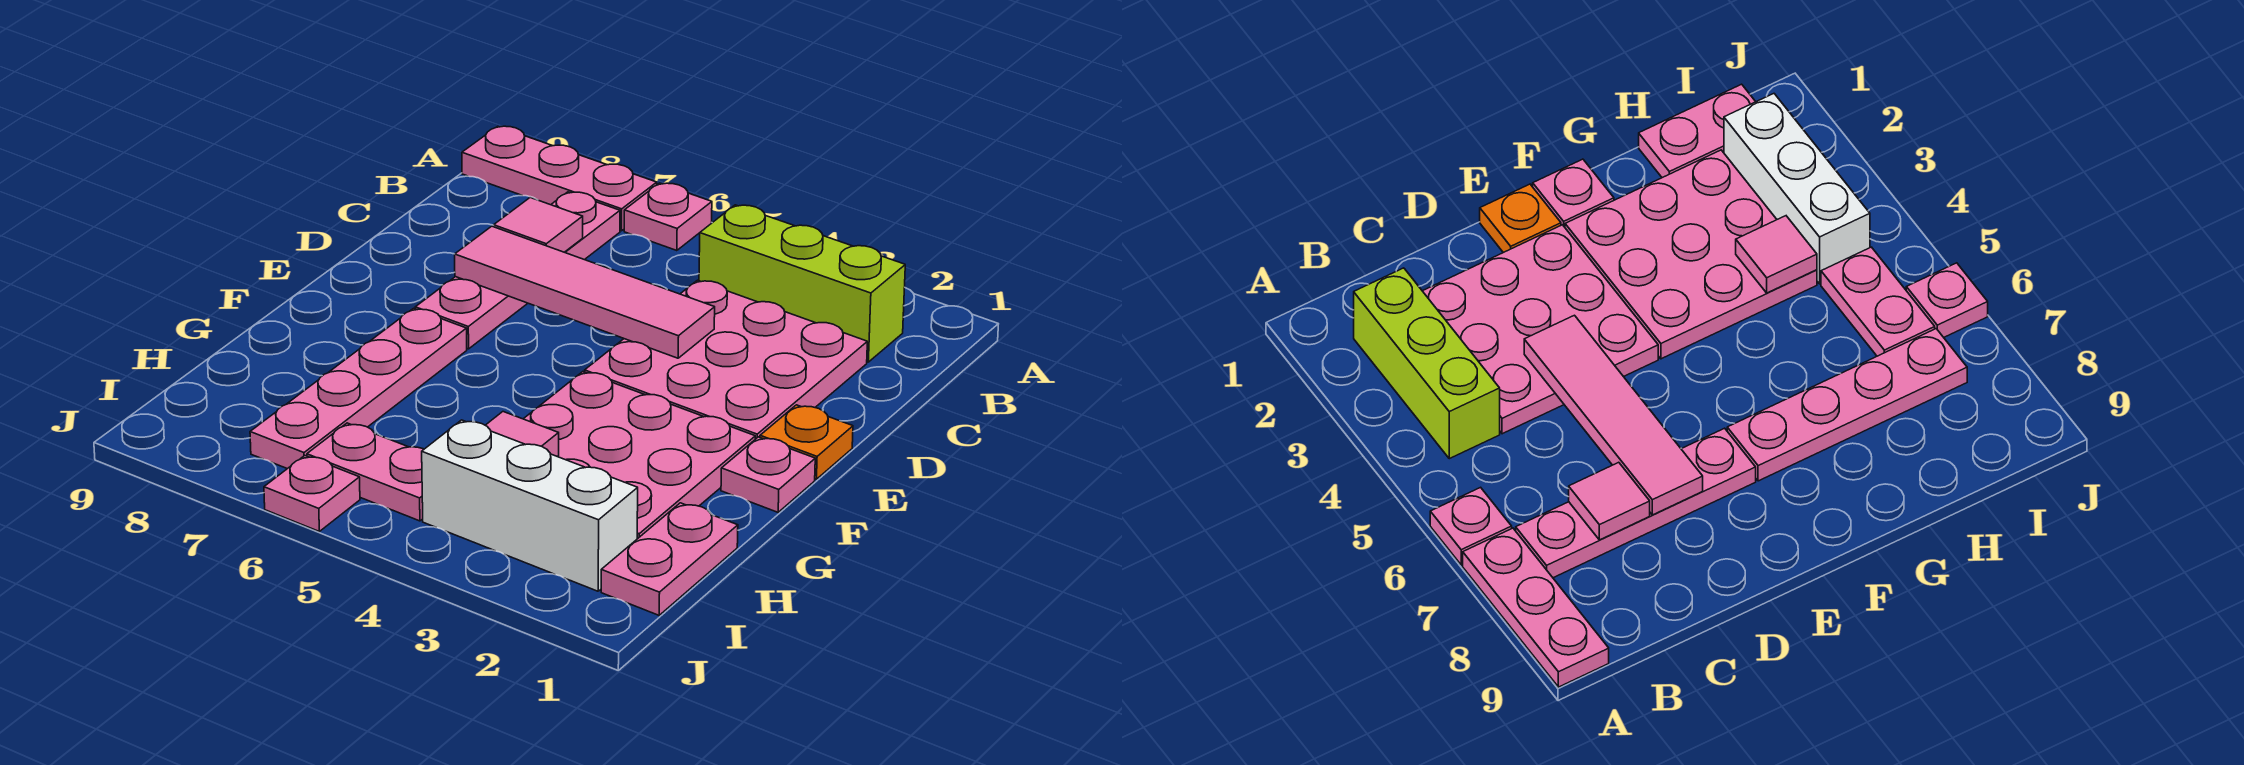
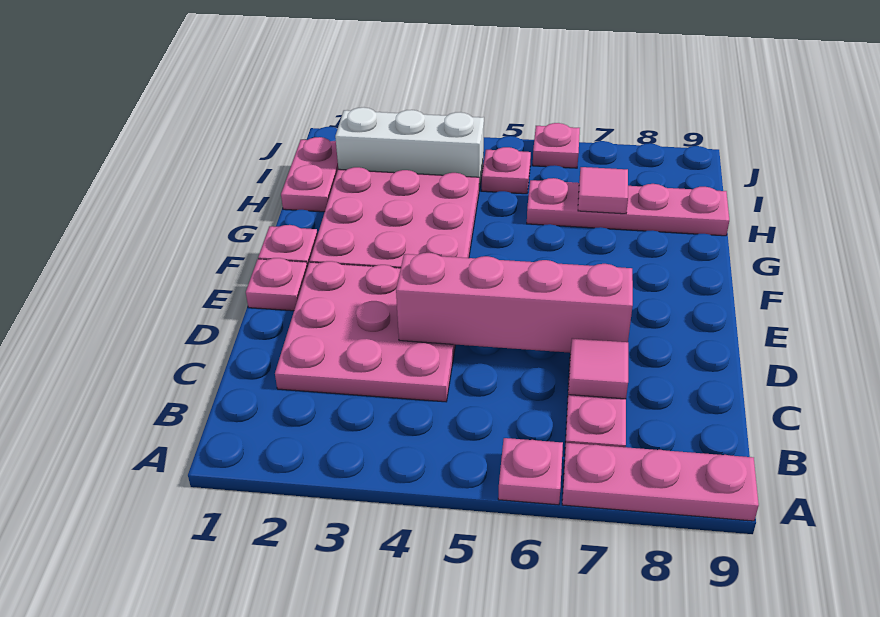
lime 1x3 brick [699,205,905,362] -> none
pink 1x4 tile [455,226,715,358] -> pink 1x4 brick [396,253,633,353]
orange 1x1 plate [760,405,853,479] -> pink 1x1 plate [246,258,307,311]
pink 1x4 plate [250,308,467,469] -> pink 1x4 plate turned to [527,178,729,236]
pink 1x1 tile [485,412,559,456] -> pink 1x1 tile moved to [578,167,628,214]
pink 1x2 plate [307,423,424,521] -> pink 1x1 plate [482,147,531,194]

